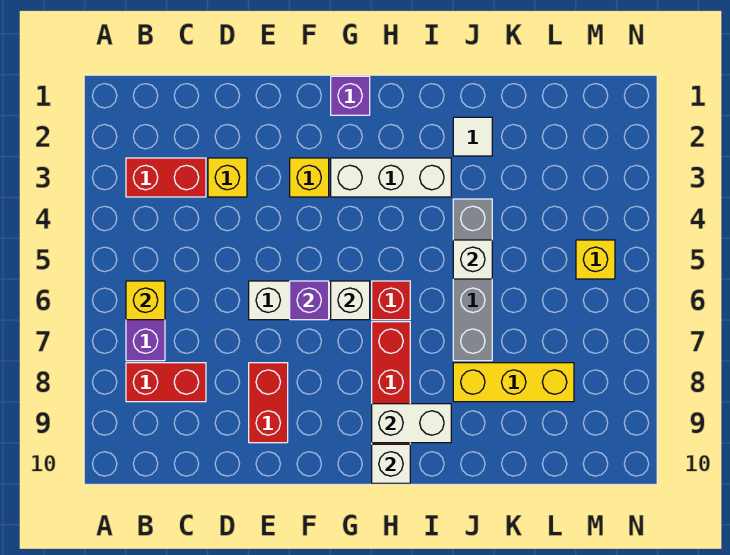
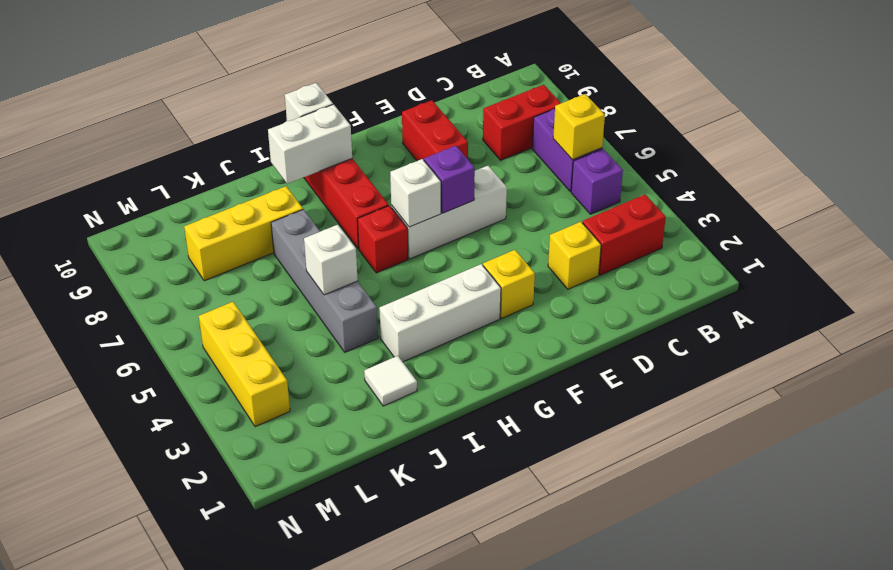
purple 1x1 brick [331,76,370,115] -> purple 1x1 brick moved to [571,149,623,214]
yellow 1x1 brick [576,240,615,279] -> yellow 1x3 brick [199,302,290,427]

